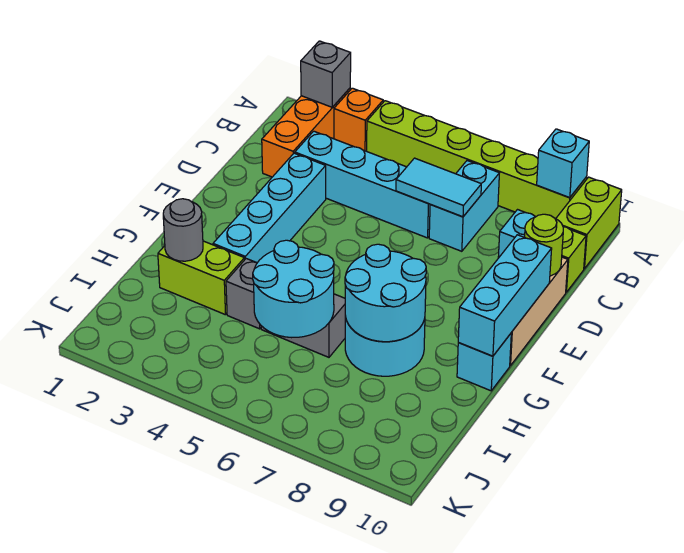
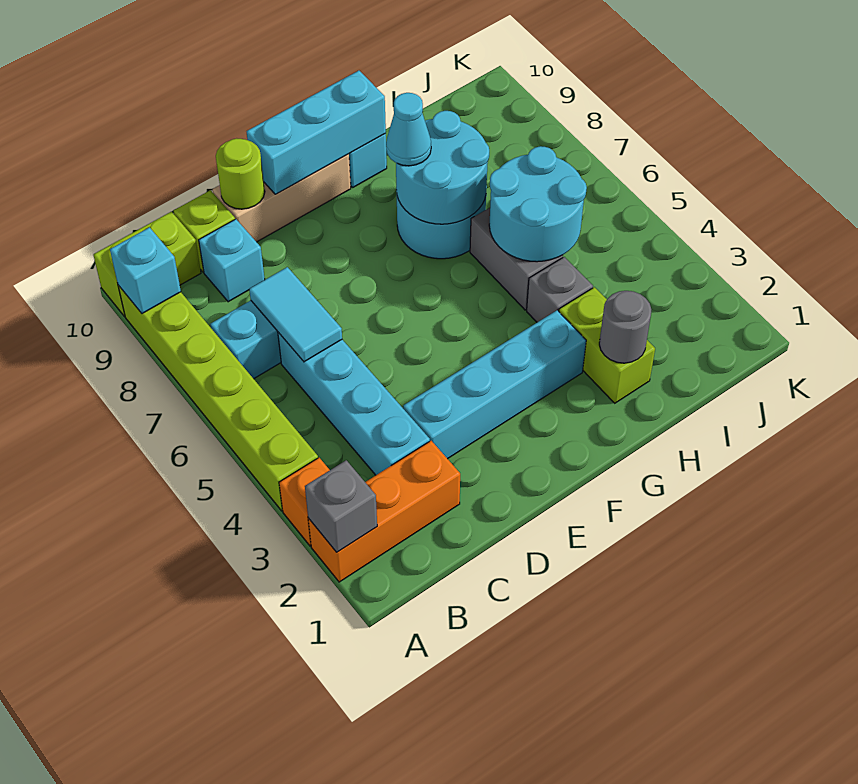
none -> cyan 1x1 cone [386,93,431,166]

